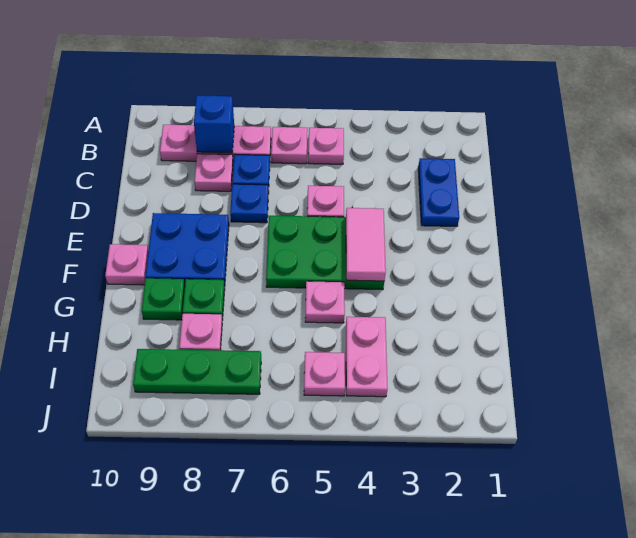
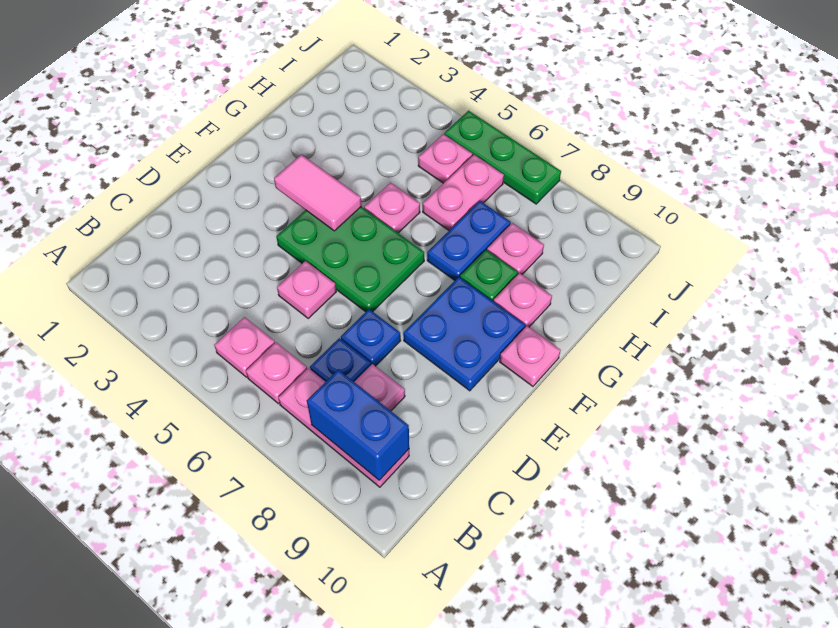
blue 1x1 brick [194,95,234,153] -> blue 1x2 brick [307,370,409,480]
blue 1x2 plate [418,158,459,226] -> blue 1x2 plate moved to [427,201,511,280]
pink 1x2 tile [346,208,386,281] -> pink 1x2 tile turned to [274,155,361,231]
green 1x1 plate [142,278,185,320] -> pink 1x1 plate [494,273,552,327]
pink 1x2 plate [346,317,388,397] -> pink 1x2 plate moved to [423,155,504,230]
green 1x3 plate [133,349,261,394] -> green 1x3 plate moved to [444,111,561,204]

